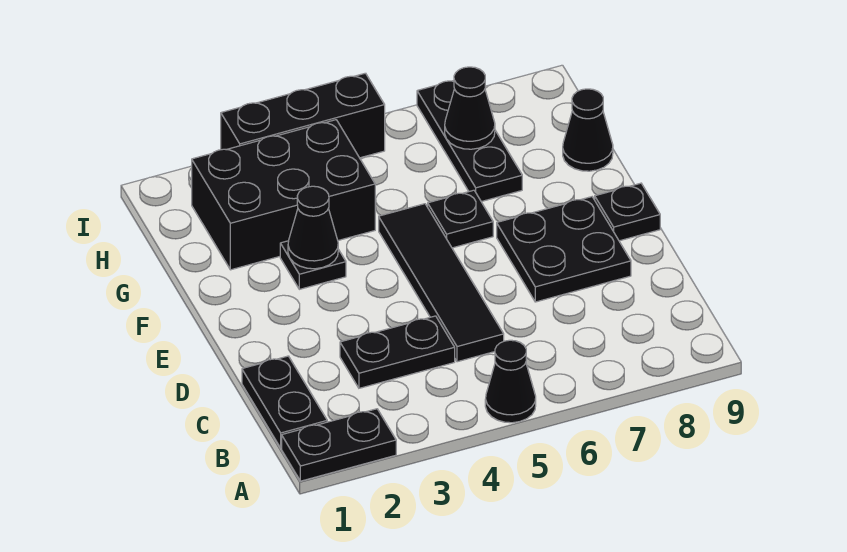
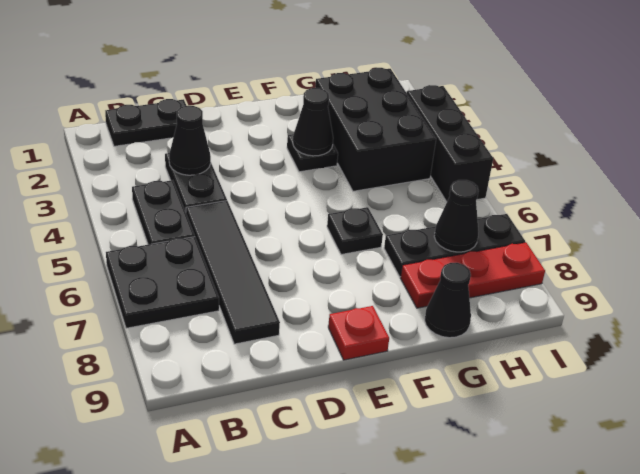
black 1x2 plate [282,409,396,481] -> black 1x2 plate moved to [132,180,195,245]
black 1x1 cone [485,340,536,423] -> black 1x1 cone moved to [169,106,211,175]
black 1x4 tile [379,204,504,362] -> black 1x4 tile turned to [186,201,280,344]
black 2x2 plate [497,197,631,302] -> black 2x2 plate moved to [106,237,219,328]
black 1x1 plate [595,183,660,241] -> red 1x1 plate [328,306,389,360]
none -> red 1x3 plate [400,242,545,308]

